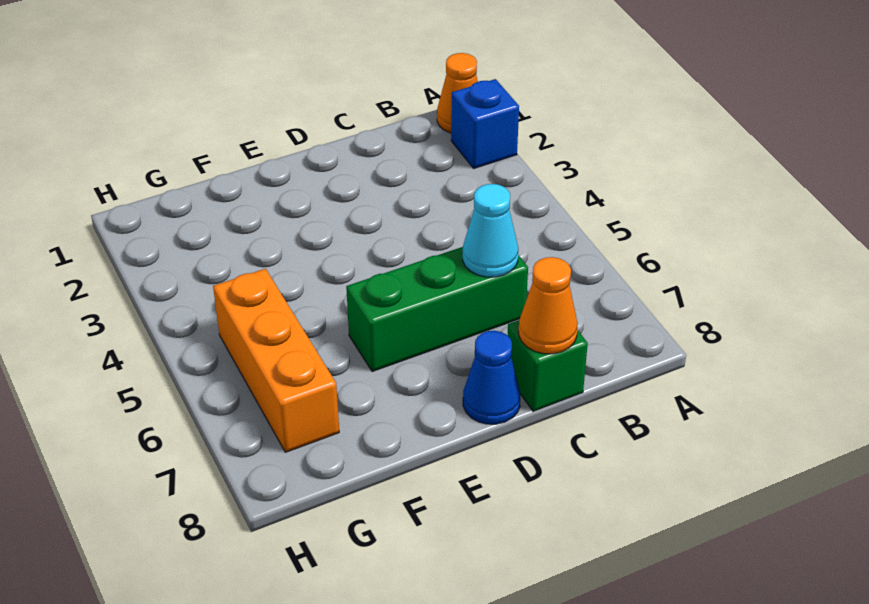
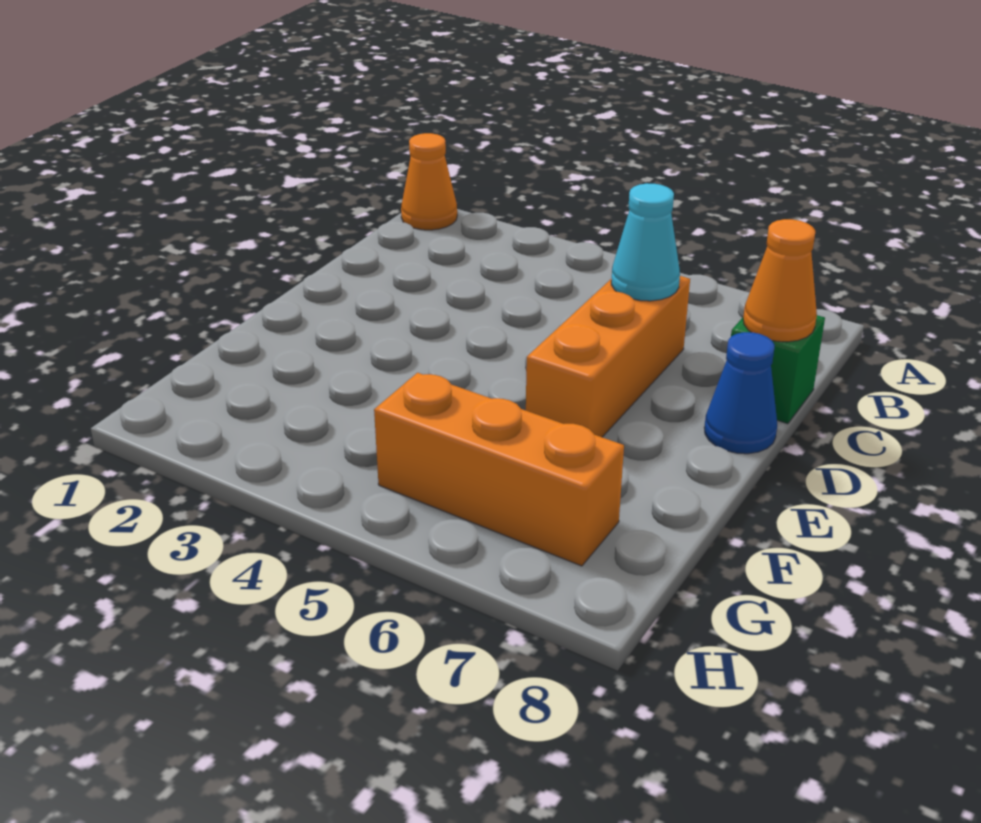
blue 1x1 brick [451,79,519,168] -> none
green 1x3 brick [346,247,528,372] -> orange 1x3 brick [526,276,690,437]

